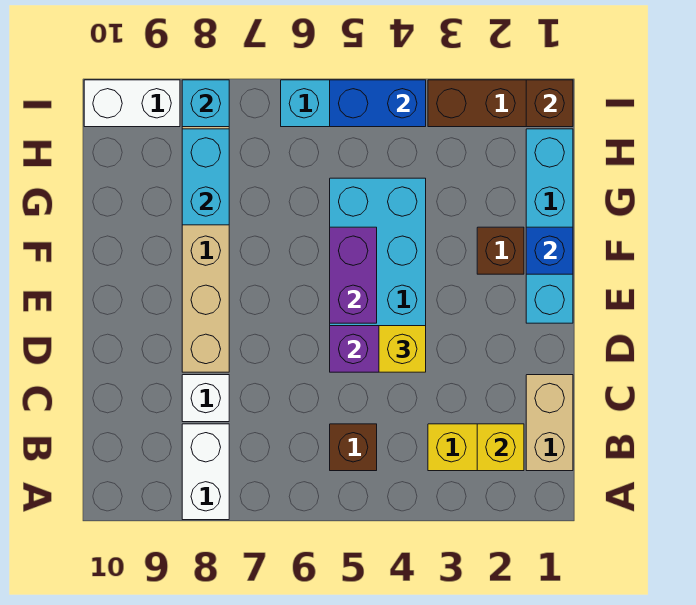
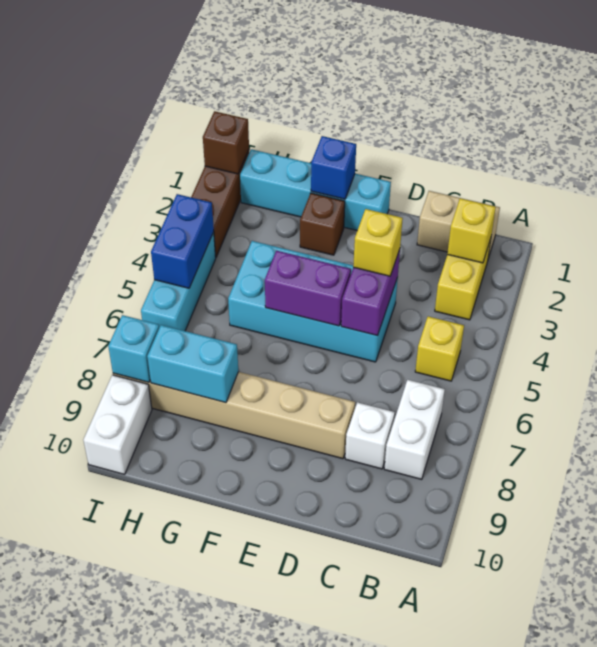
white 1x2 brick [182,424,229,520] -> white 1x2 brick turned to [384,380,445,479]
brown 1x1 brick [330,424,377,471] -> yellow 1x1 brick [415,316,464,381]

